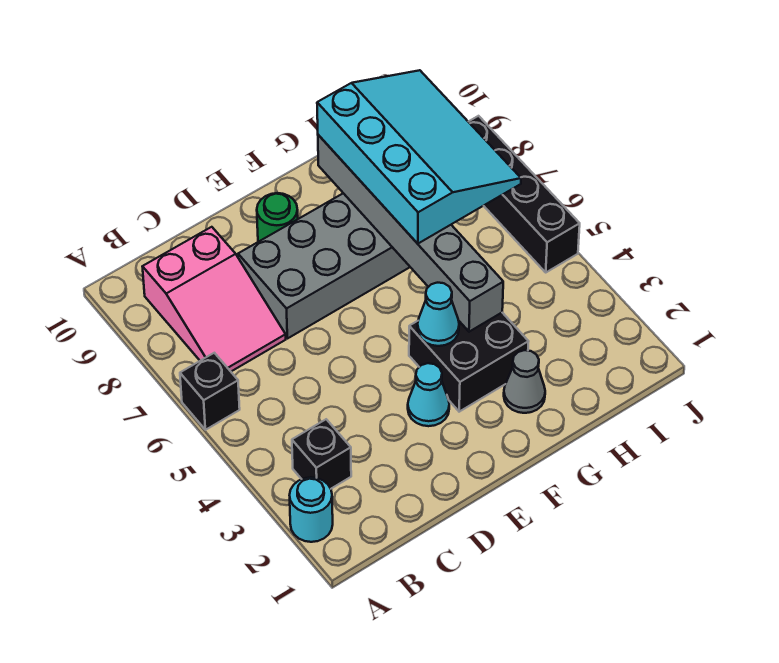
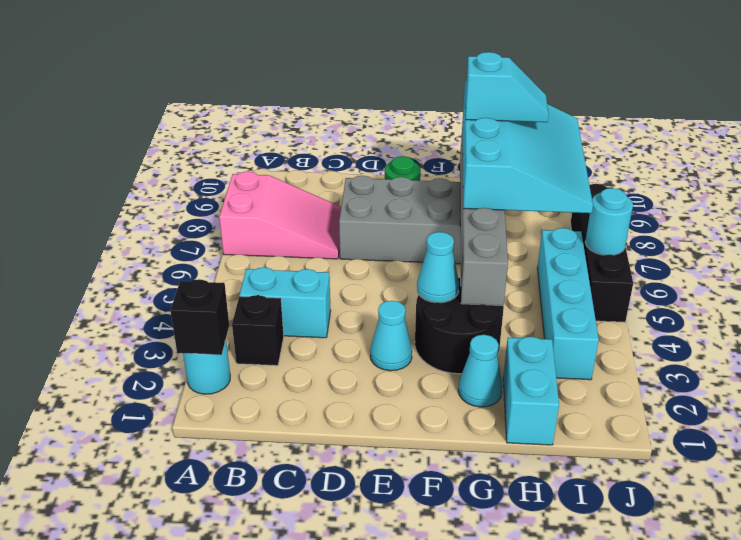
black 1x1 brick [180,353,240,430] -> black 1x1 brick moved to [170,279,229,355]
none -> cyan 1x2 brick [239,267,331,338]
pink 2x3 slope [142,227,286,371] -> pink 2x3 slope turned to [219,171,341,259]
black 2x2 brick [409,313,529,412] -> black 2x2 round brick [415,278,504,374]
grey 1x1 cone [504,350,545,413] -> cyan 1x1 cone [458,335,503,407]
none -> cyan 1x2 slope [465,52,549,122]
none -> cyan 1x2 brick [503,337,559,445]
none -> cyan 1x4 brick [537,228,599,380]
none -> cyan 1x1 round brick [585,188,633,255]

